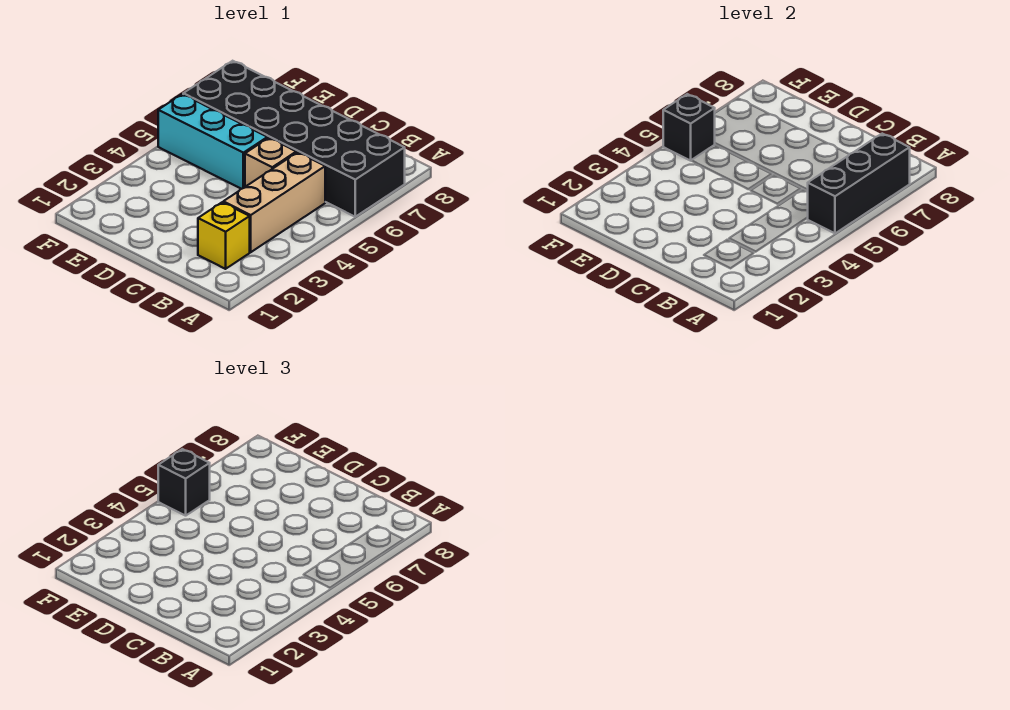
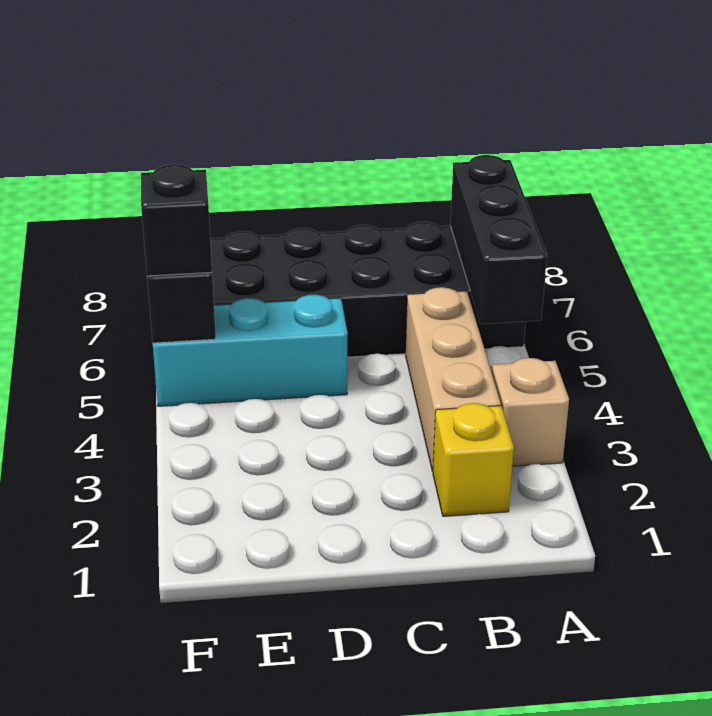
tan 1x1 brick [245,138,296,187] -> tan 1x1 brick moved to [492,358,569,466]

